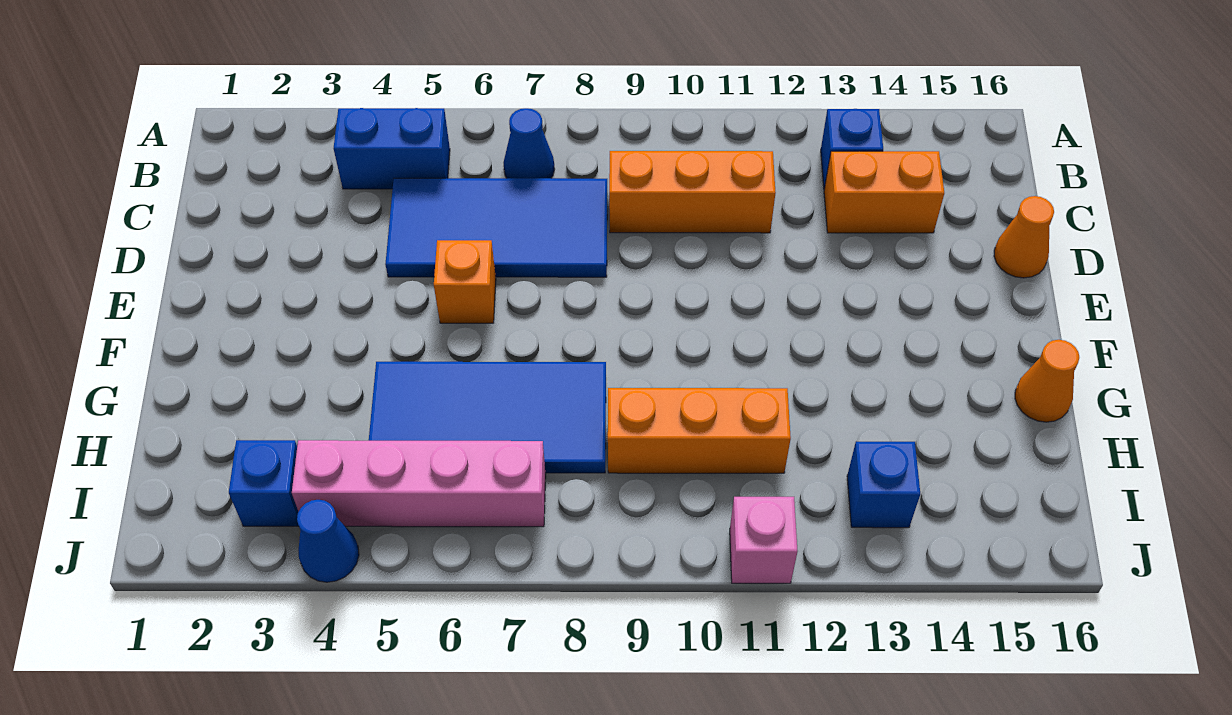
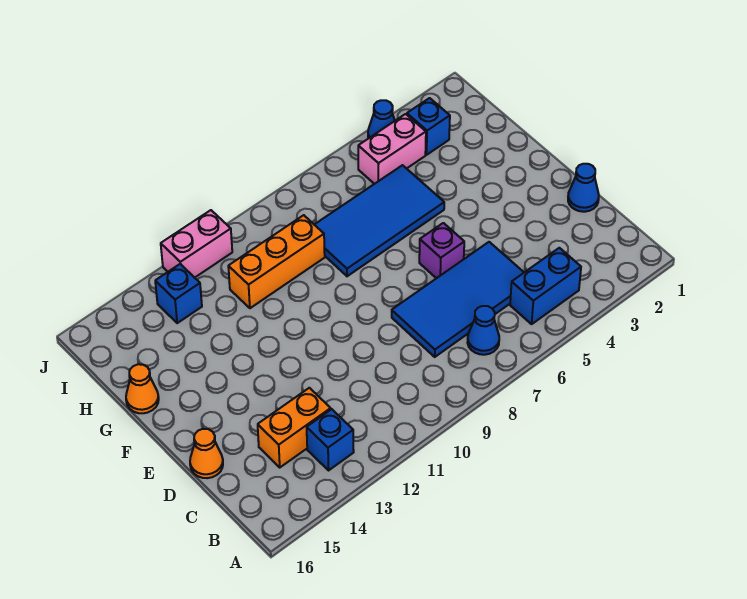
orange 1x3 brick [609,151,776,233] -> none
none -> blue 1x1 cone [568,164,599,212]
orange 1x1 brick [434,240,496,323] -> purple 1x1 brick [419,223,464,278]
pink 1x4 brick [292,440,546,527] -> pink 1x2 brick [358,114,426,184]
pink 1x1 brick [730,497,797,583] -> pink 1x2 brick [161,210,232,278]

